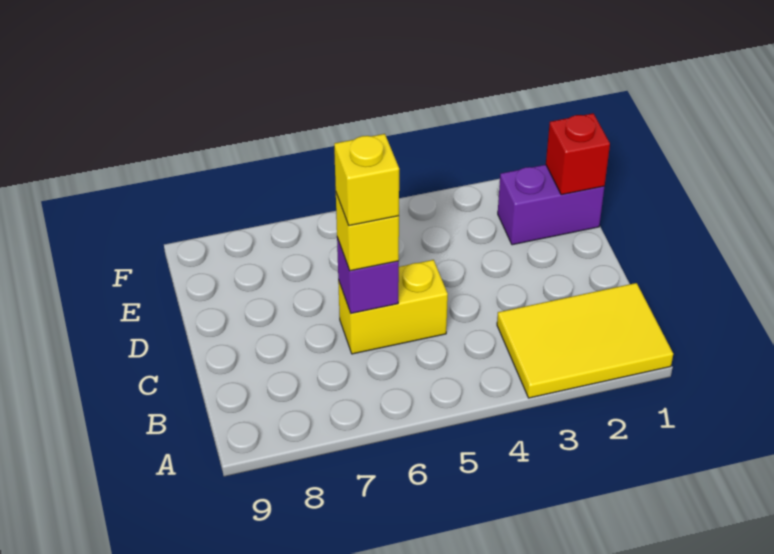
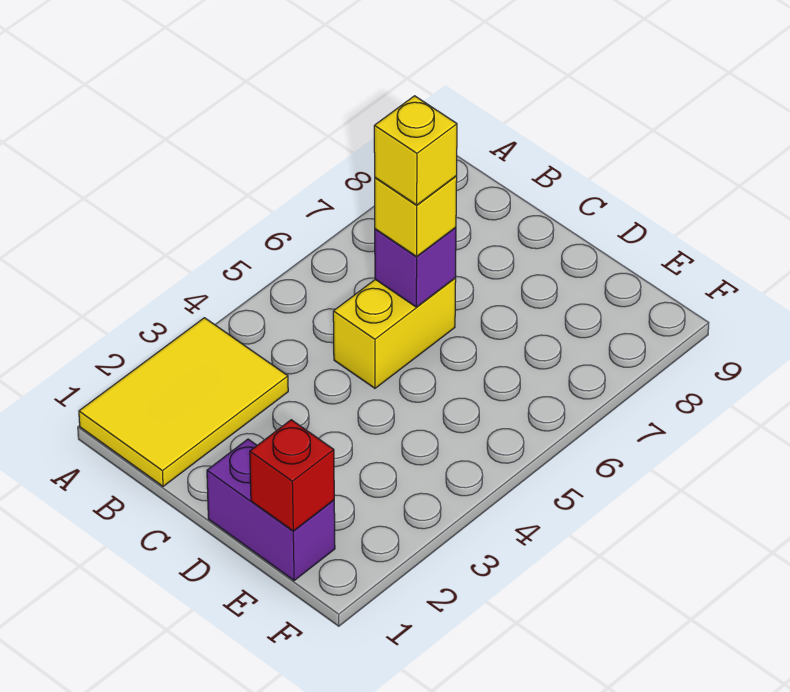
purple 1x2 brick [498,165,604,245] -> purple 1x2 brick turned to [207,439,335,581]

